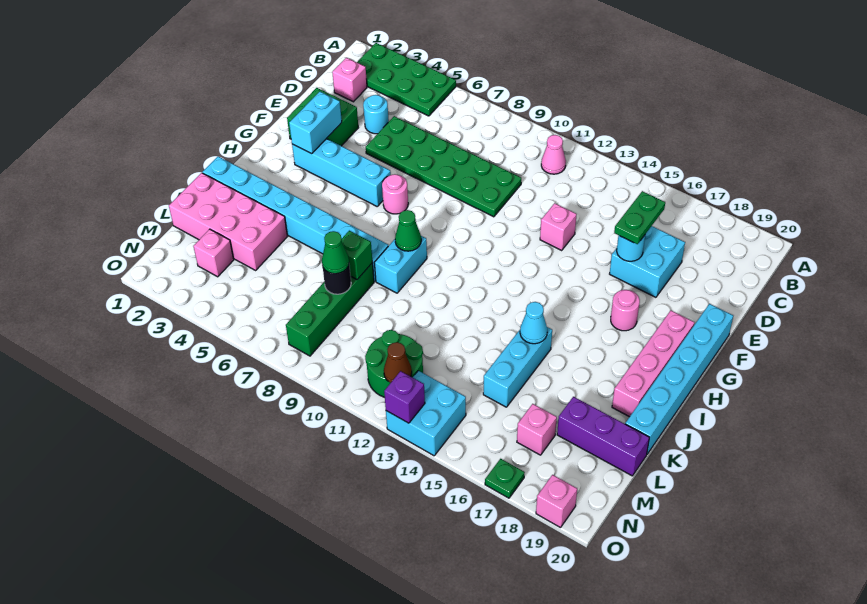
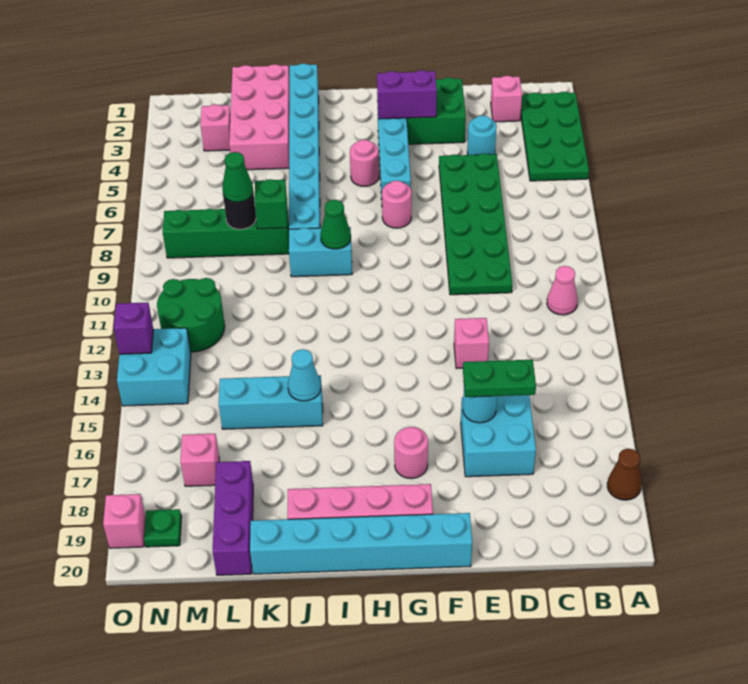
cyan 1x2 brick [289,92,342,154] -> purple 1x2 brick [377,70,437,119]
none -> pink 1x1 round brick [350,140,379,186]
brown 1x1 cone [384,342,412,383] -> brown 1x1 cone moved to [607,449,642,500]
green 1x1 plate [485,459,525,498] -> green 1x1 plate moved to [144,509,182,547]

